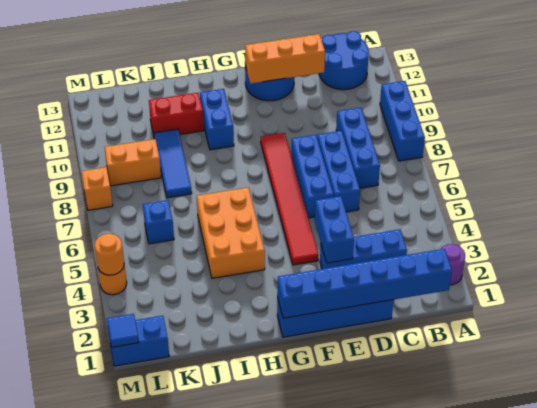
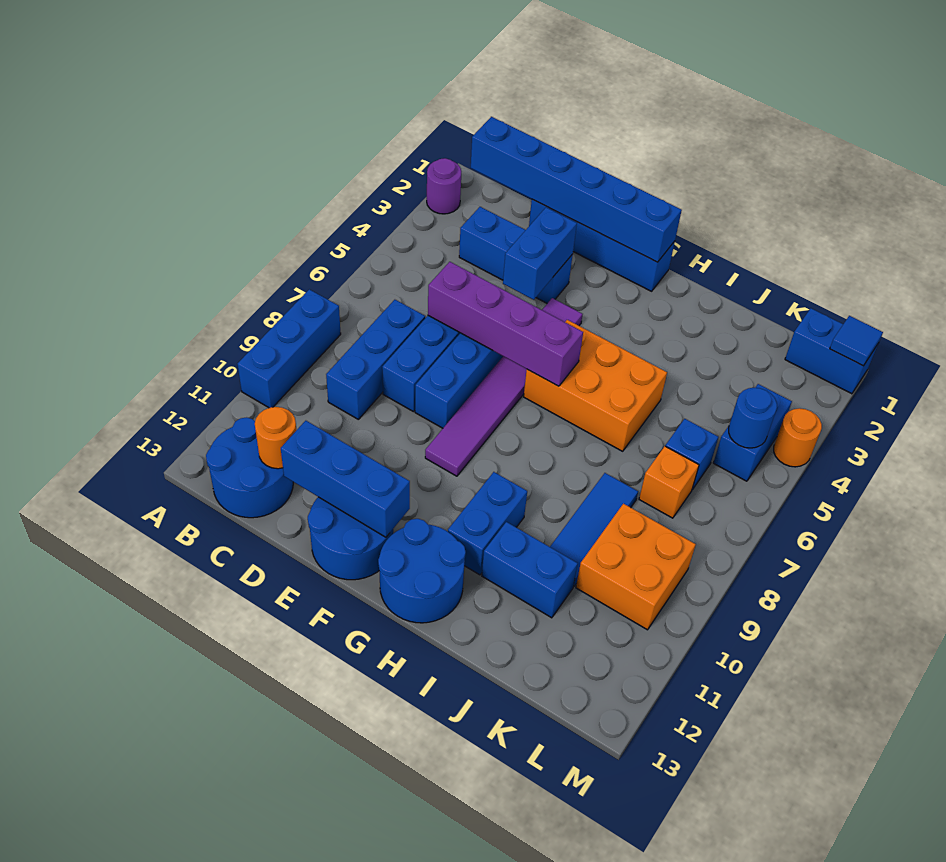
none -> purple 1x4 brick [428,262,583,386]
orange 1x3 brick [245,34,325,84] -> blue 1x3 brick [281,421,410,537]
red 1x6 tile [261,133,318,265] -> purple 1x6 tile [425,298,583,476]
none -> blue 2x2 round brick [378,519,466,623]
orange 2x3 brick [197,187,265,278] -> orange 2x3 brick turned to [524,320,667,451]
red 1x2 brick [149,93,204,134] -> blue 1x2 brick [482,522,578,618]
orange 1x2 brick [104,139,161,186] -> orange 2x2 brick [576,504,696,630]
none -> blue 1x2 brick [713,384,792,481]
none -> blue 1x1 round brick [729,388,777,448]
orange 1x1 round brick [95,234,124,275] -> orange 1x1 round brick moved to [255,407,296,469]
orange 1x1 brick [81,167,113,210] -> orange 1x1 brick moved to [639,446,699,518]

